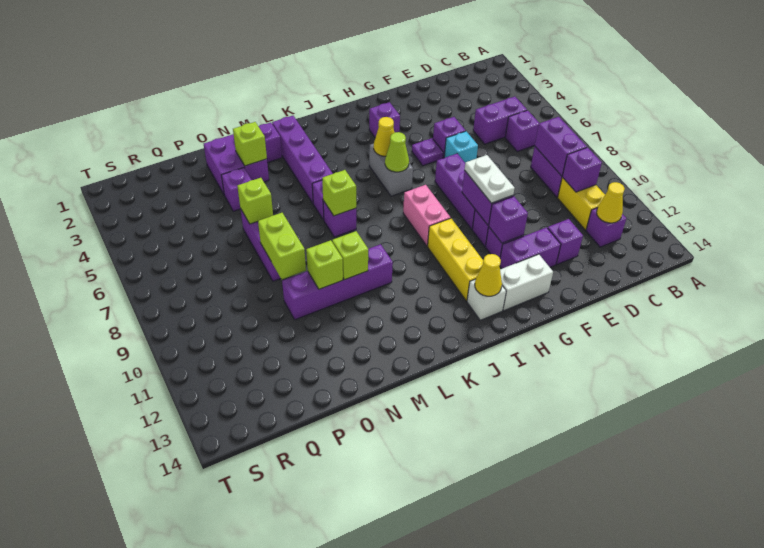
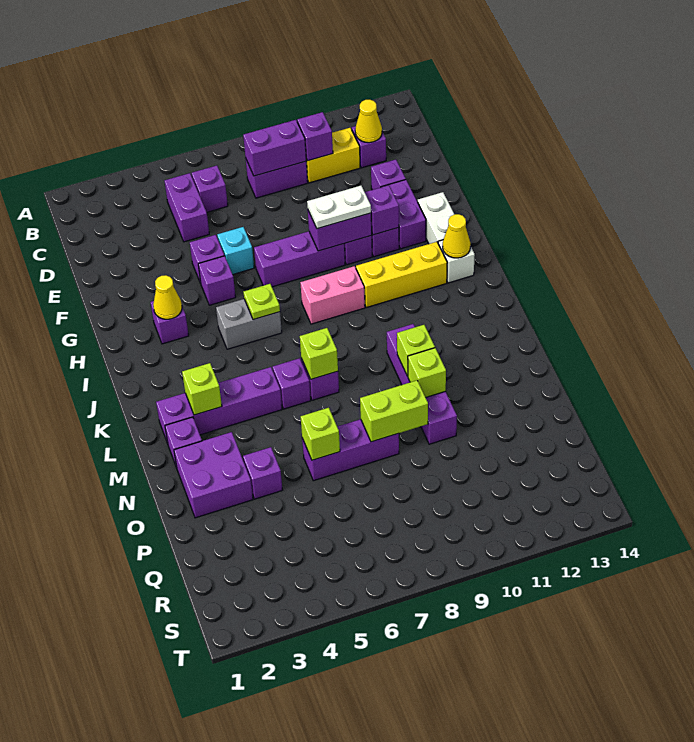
purple 1x1 plate [412,138,443,166] -> purple 1x1 brick [198,256,236,305]
yellow 1x1 cone [374,117,395,156] -> yellow 1x1 cone moved to [153,275,182,319]
lime 1x1 cone [385,132,409,172] -> lime 1x1 plate [244,284,280,320]
lime 1x1 brick [233,122,267,166] -> lime 1x1 brick moved to [182,363,222,415]

